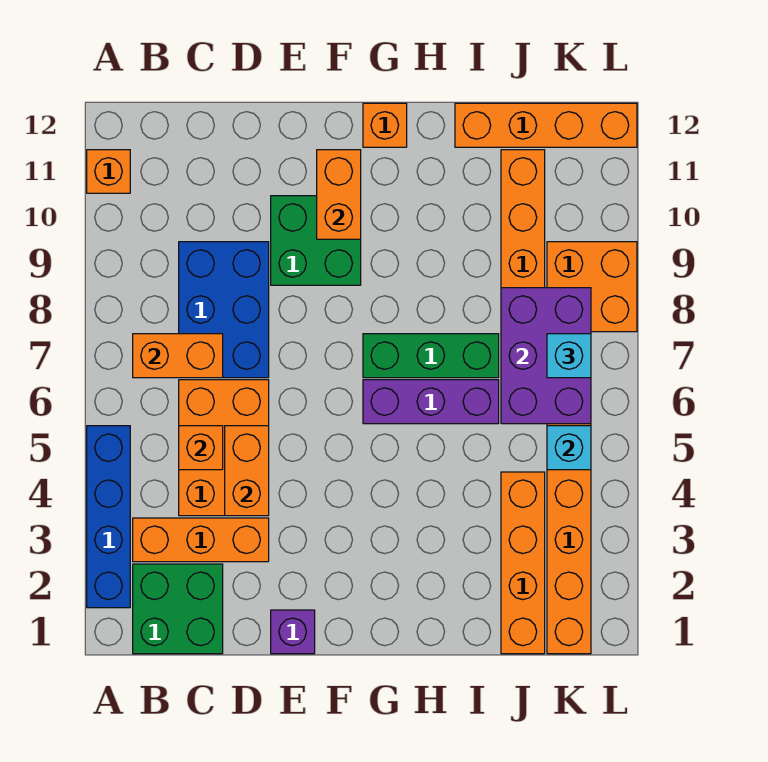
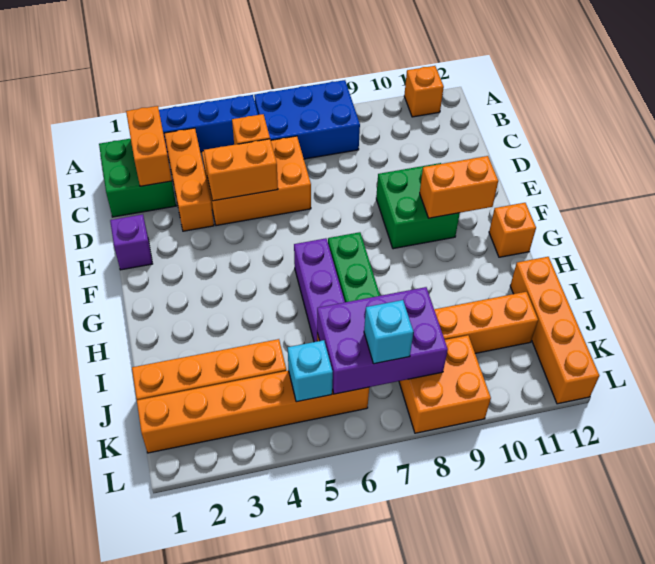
orange 1x2 brick [133,334,223,378] -> orange 1x2 brick moved to [126,106,172,186]
blue 2x3 brick [179,242,269,378] -> blue 2x3 brick moved to [254,80,360,159]

